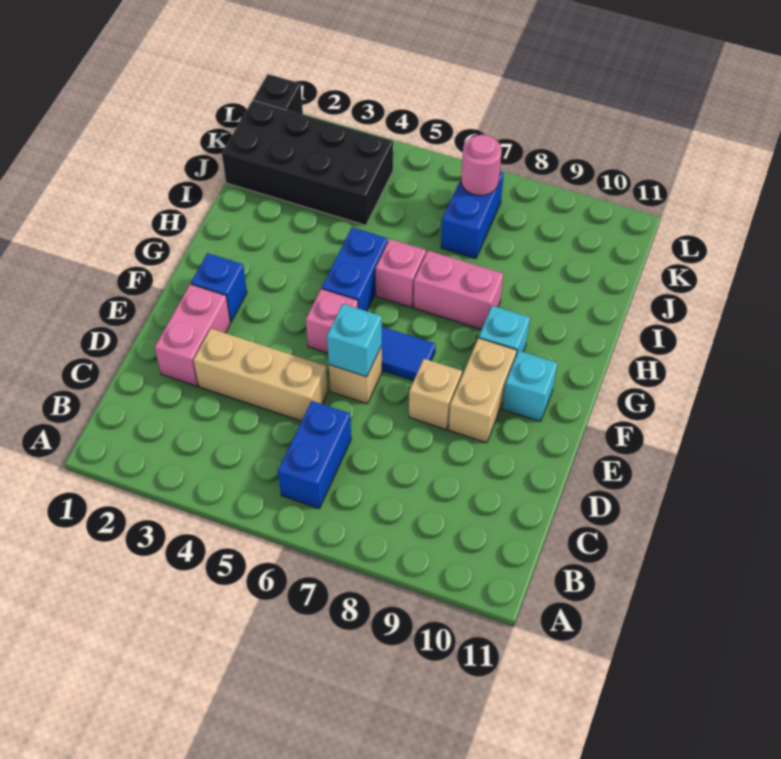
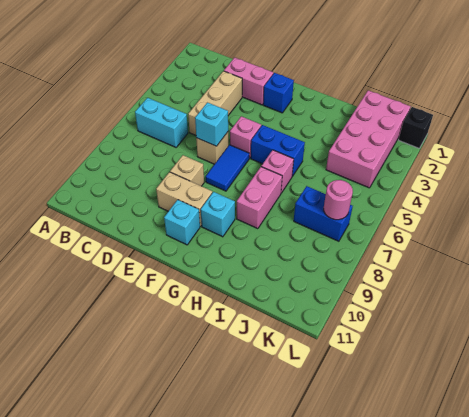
blue 1x2 brick [278,401,351,509] -> cyan 1x2 brick [135,98,188,147]
black 2x4 brick [222,100,393,225] -> pink 2x4 brick [326,90,411,188]

